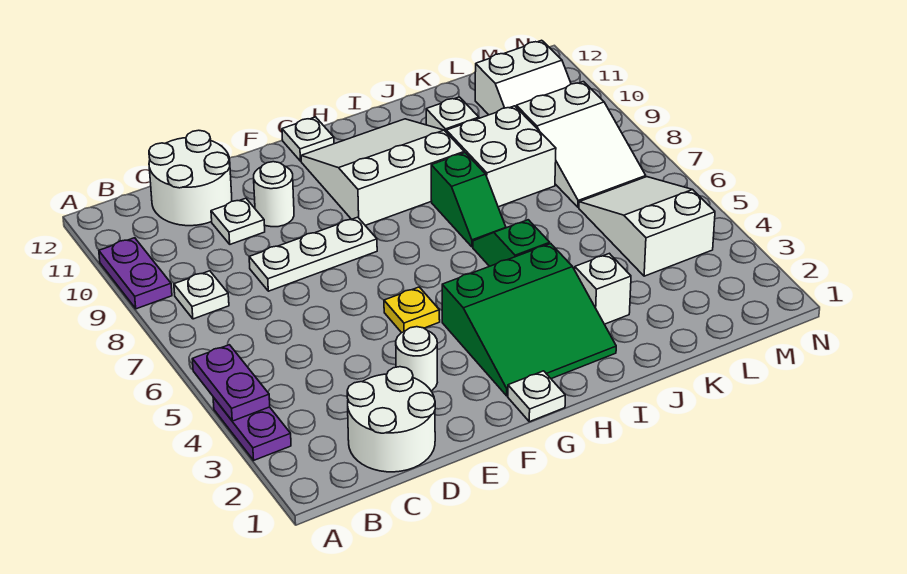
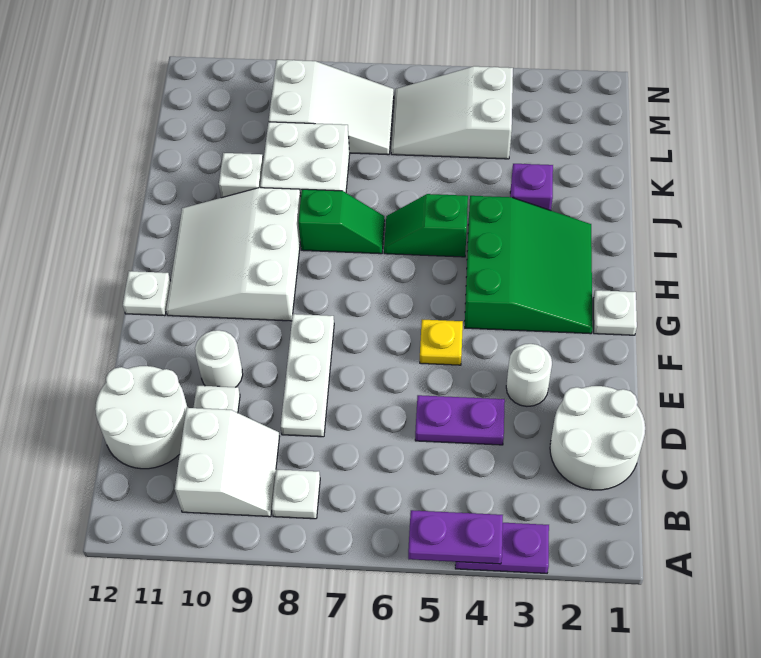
purple 1x2 plate [99,238,172,309] -> purple 1x2 plate moved to [415,395,505,445]
white 1x1 brick [575,253,631,324] -> purple 1x1 brick [510,164,553,210]
white 2x2 slope [475,40,571,115] -> white 2x2 slope moved to [175,408,280,517]

